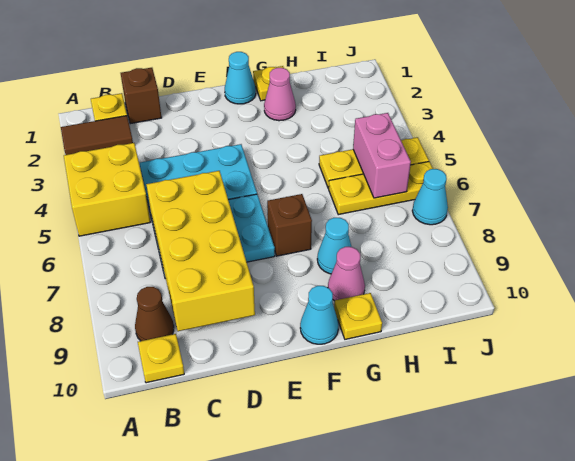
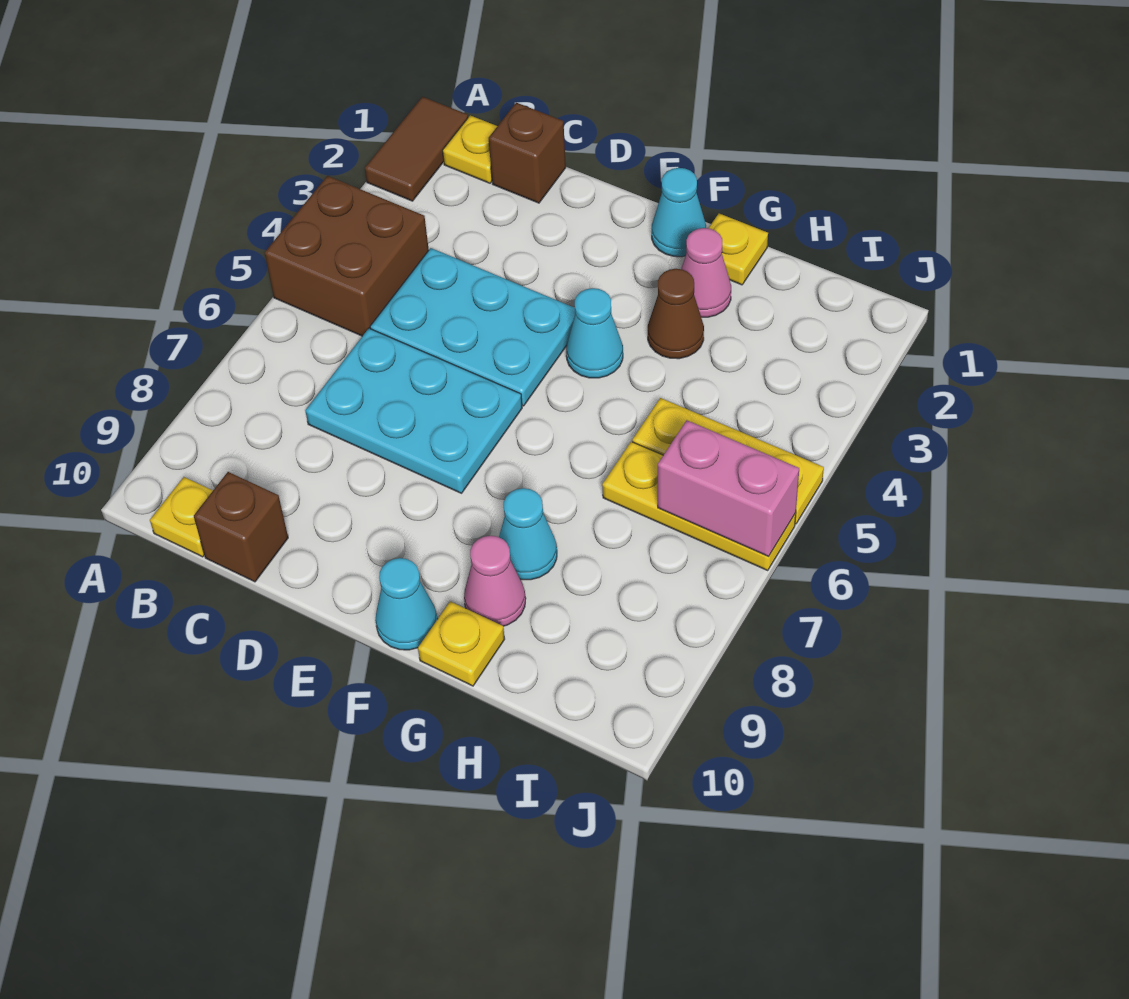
brown 1x2 tile [61,116,133,155] -> brown 1x2 tile turned to [365,97,468,201]
yellow 2x2 brick [64,143,150,236] -> brown 2x2 brick [265,176,429,336]
brown 1x1 cone [135,287,174,341] -> brown 1x1 cone moved to [648,269,704,359]
yellow 2x4 brick [146,171,255,331] -> none
brown 1x1 brick [267,194,312,256] -> brown 1x1 brick moved to [194,472,288,582]
pink 1x2 brick [353,113,411,198] -> pink 1x2 brick turned to [658,420,799,557]
cyan 1x1 cone [412,169,448,225] -> cyan 1x1 cone moved to [566,288,623,378]

